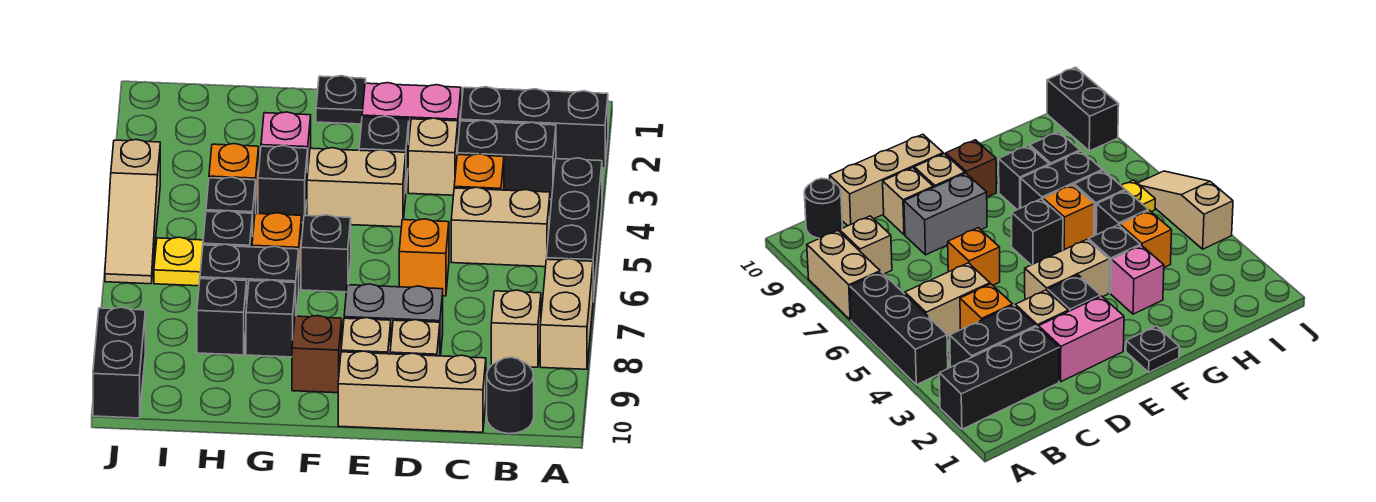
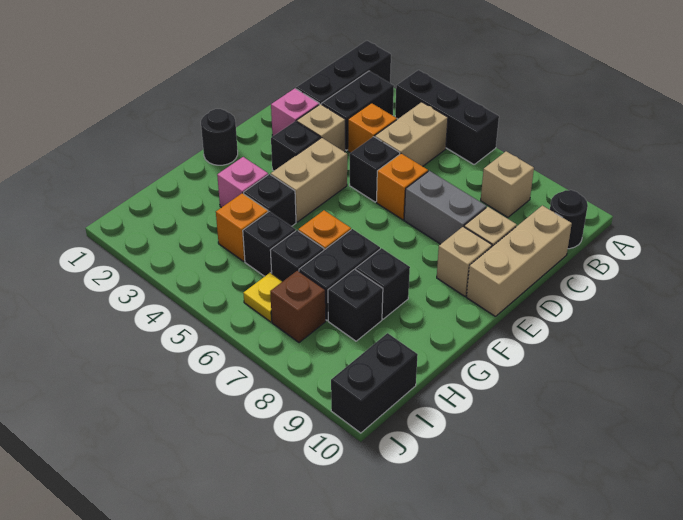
tan 1x2 brick [540,259,593,369] -> none
pink 1x2 brick [362,83,461,140] -> pink 1x1 brick [271,88,319,136]
grey 1x2 brick [344,284,443,356] -> grey 1x2 brick turned to [404,171,486,244]
black 1x1 plate [316,76,366,124] -> black 1x1 round brick [201,109,238,165]
black 1x1 brick [301,215,351,292] -> black 1x1 brick moved to [350,137,400,202]
brown 1x1 brick [292,316,342,393] -> brown 1x1 brick moved to [270,270,326,343]
tan 1x3 slope [105,140,160,284] -> none
black 1x2 brick [93,307,145,418] -> black 1x2 brick turned to [331,333,418,433]

